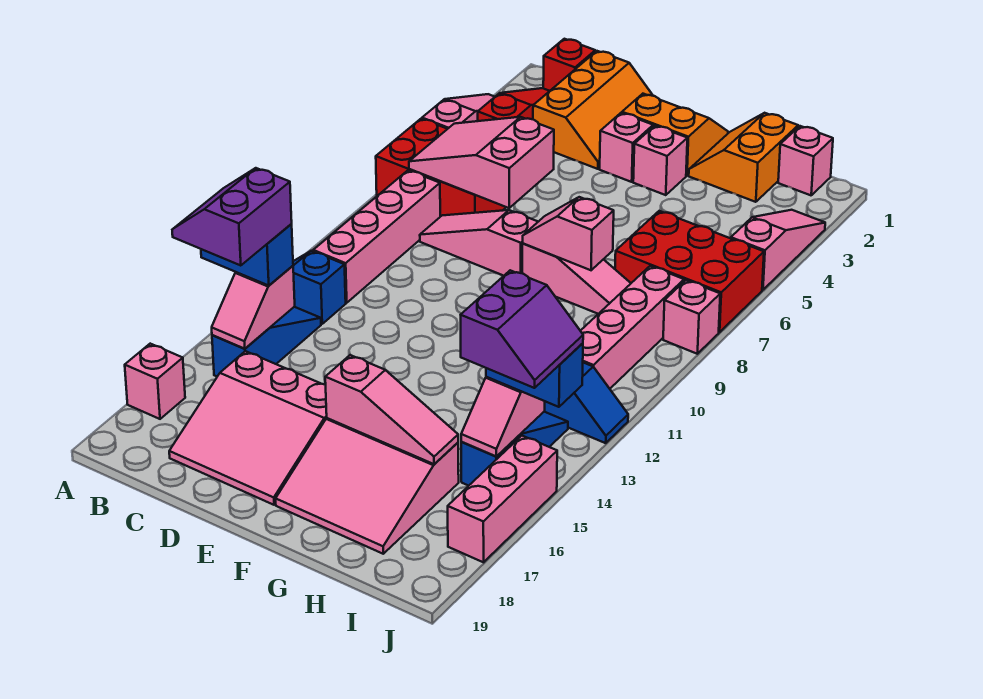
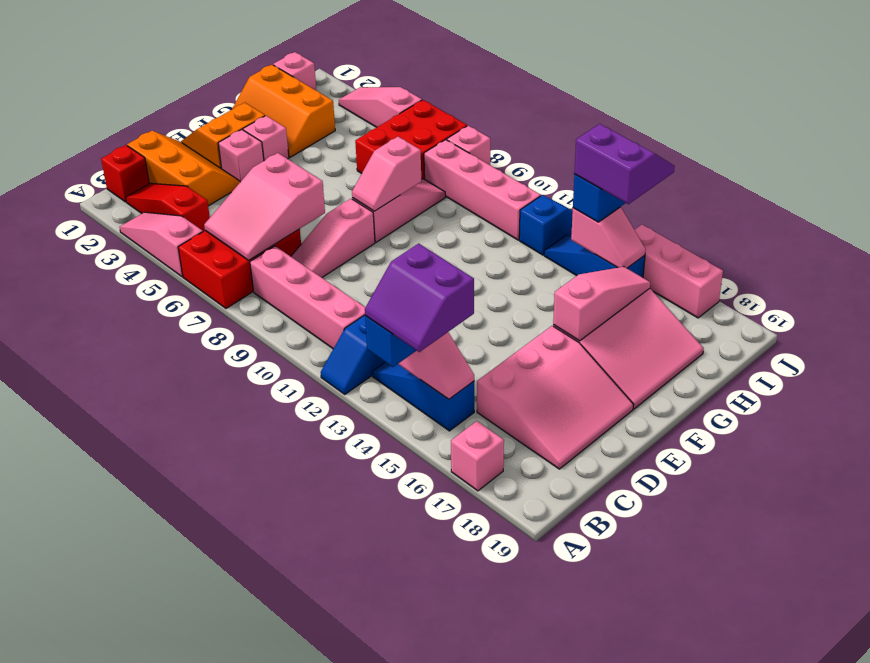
orange 2x2 slope [689,113,798,202] -> orange 2x3 slope [232,65,335,157]

